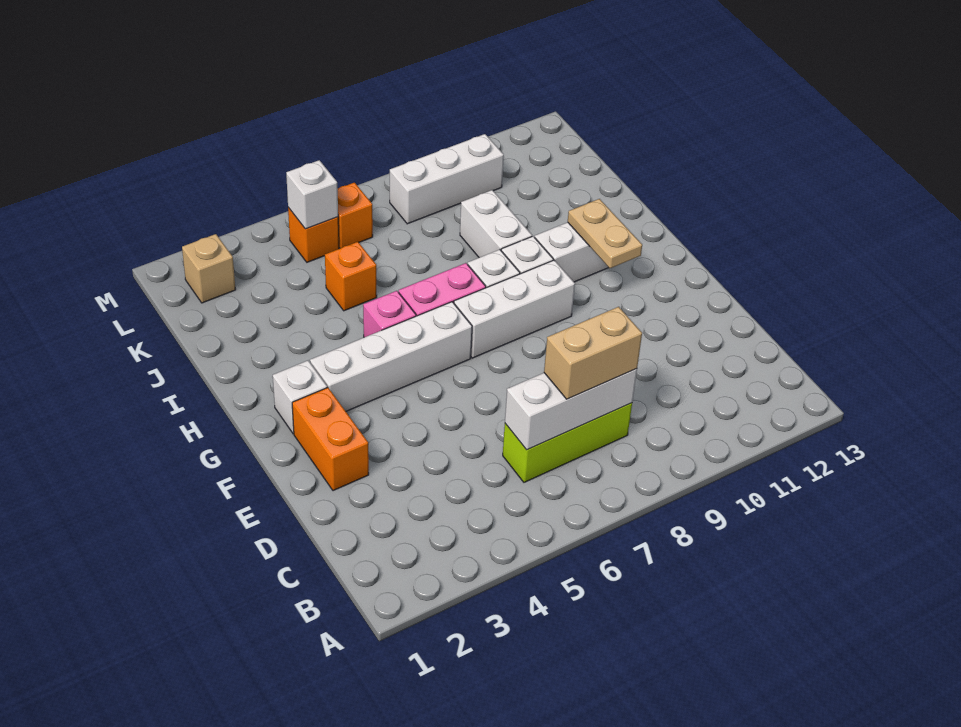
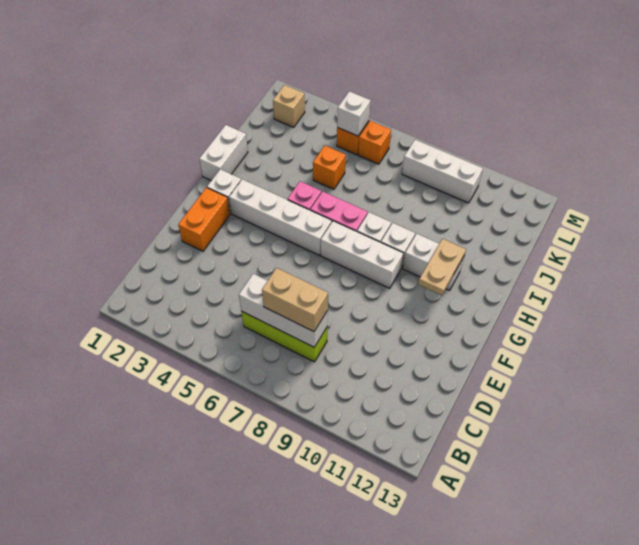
white 1x2 brick [460,190,532,258] -> white 1x2 brick moved to [199,125,248,181]

